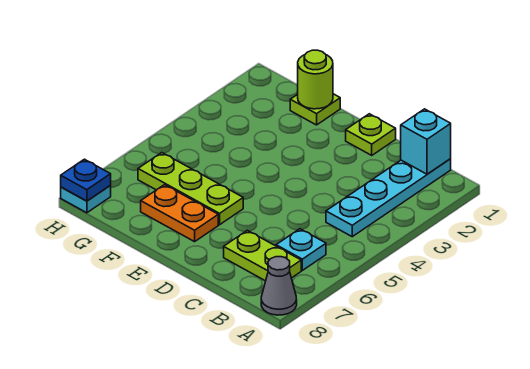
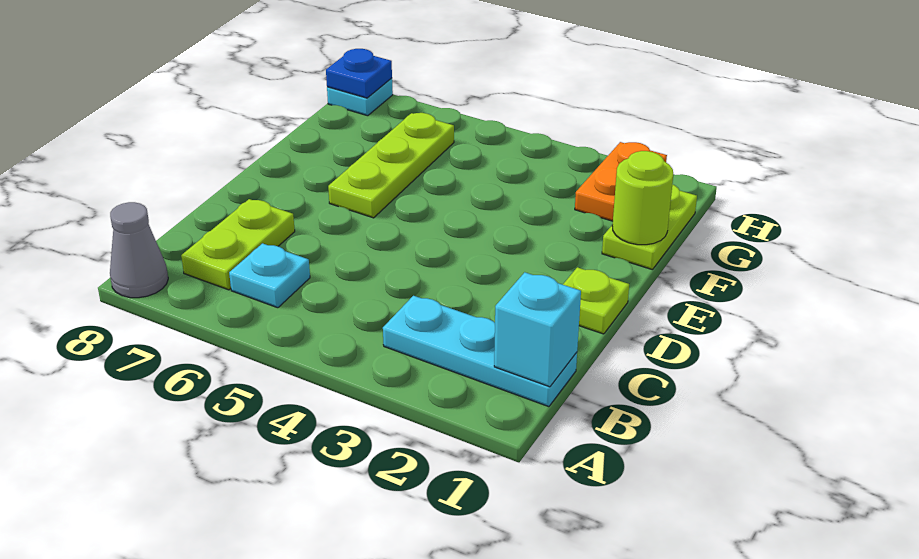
cyan 1x4 plate [326,159,451,237] -> cyan 1x3 plate [383,296,577,407]
orange 1x2 plate [141,185,218,242] -> orange 1x2 plate moved to [575,142,667,221]
lime 1x1 plate [290,94,340,125] -> lime 1x2 plate [602,184,697,270]

